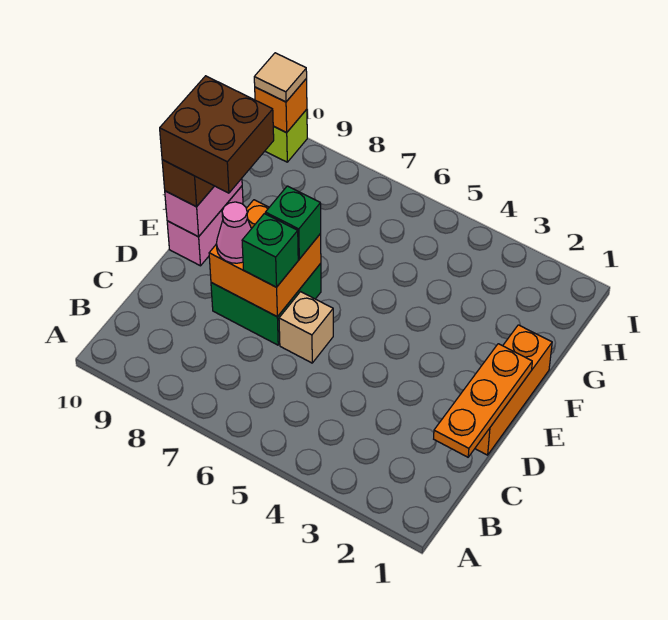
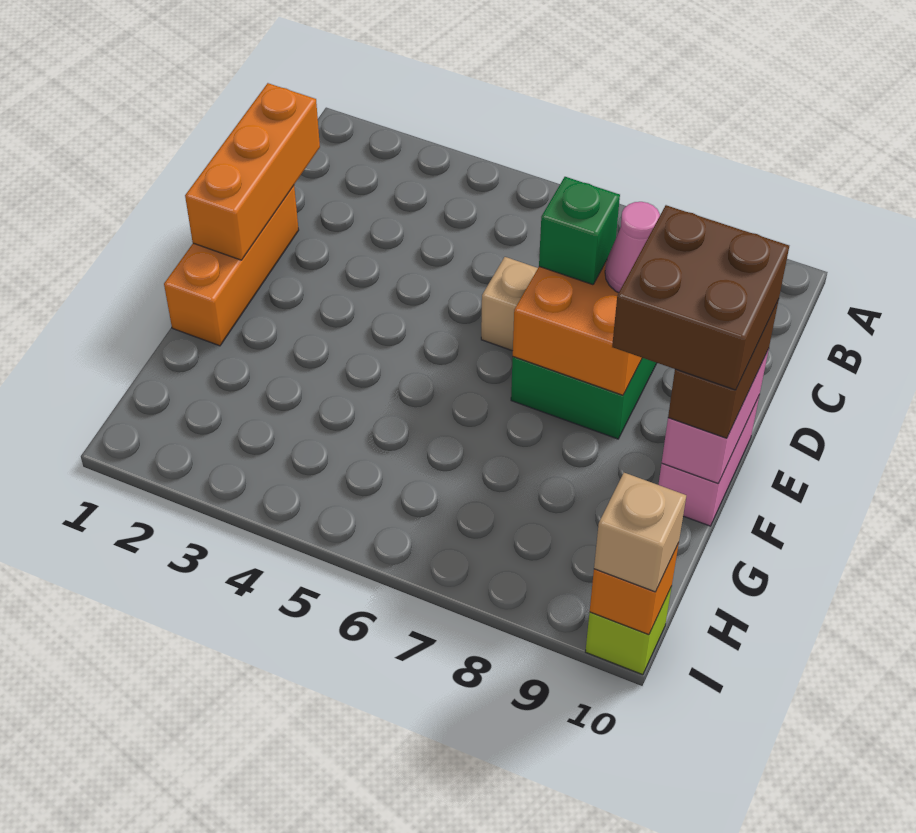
orange 1x3 plate [434,344,532,457] -> orange 1x3 brick [185,83,320,260]
green 1x1 brick [265,186,321,259] -> none
tan 1x1 tile [254,53,307,102] -> tan 1x1 brick [594,473,686,592]

